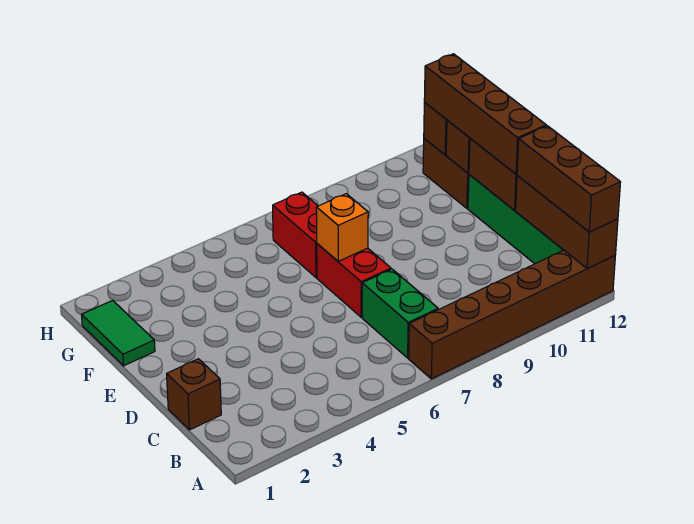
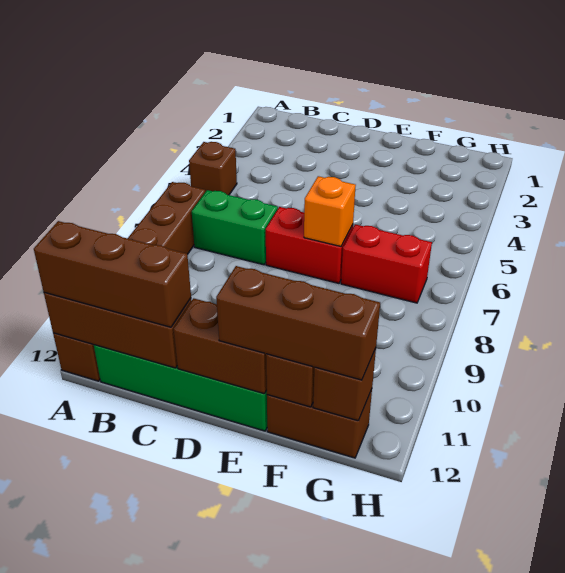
brown 1x1 brick [167,359,221,430] -> brown 1x1 brick moved to [189,142,237,195]
brown 1x4 brick [424,54,546,174] -> brown 1x3 brick [216,266,380,380]
green 1x2 tile [82,300,155,366] -> none

